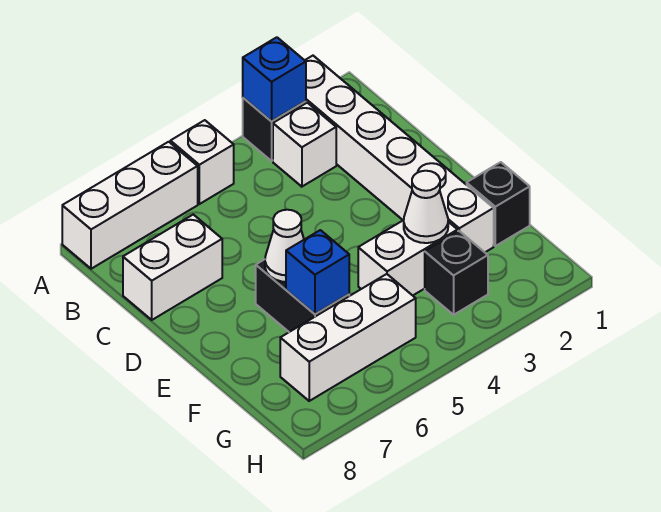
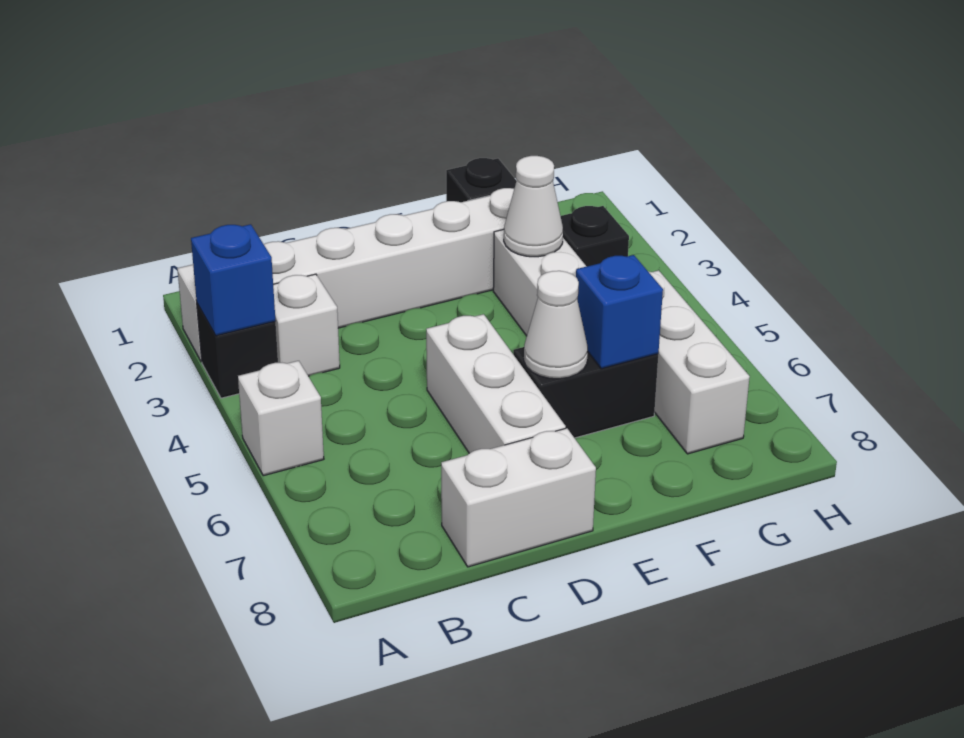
white 1x3 brick [62,142,198,269] -> white 1x3 brick moved to [426,314,566,453]
white 1x2 brick [123,215,222,320] -> white 1x2 brick turned to [441,428,596,567]

